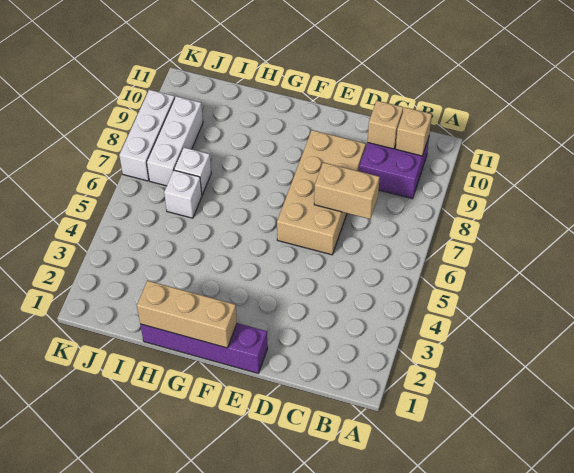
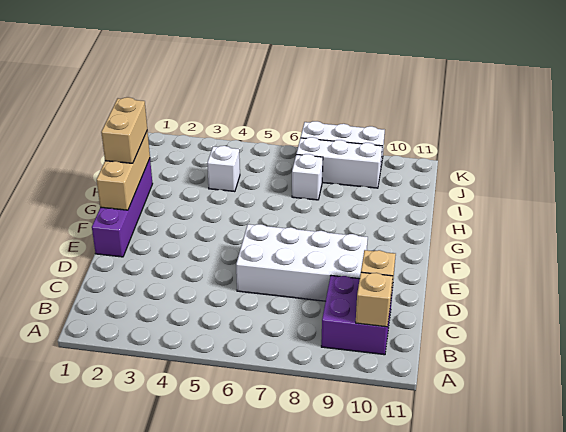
tan 1x2 brick [314,162,380,219] -> tan 1x2 brick moved to [101,97,147,163]
tan 2x4 brick [277,130,366,255] -> white 2x4 brick [236,224,368,301]
white 1x1 brick [164,170,202,218] -> white 1x1 brick moved to [207,146,240,192]

